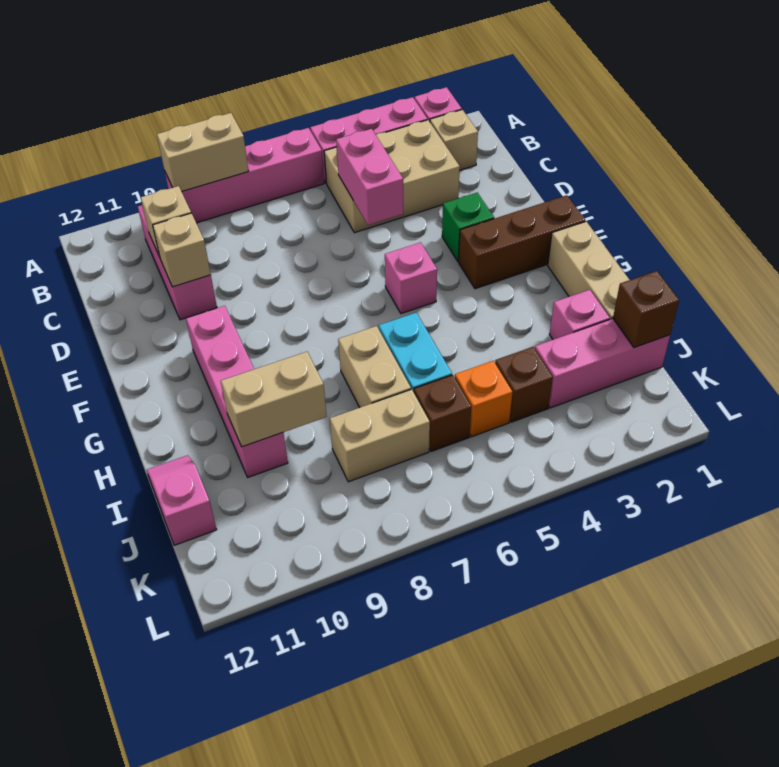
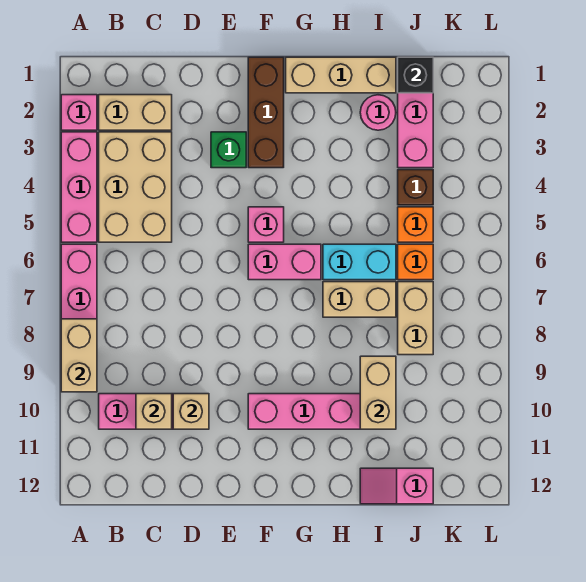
tan 1x1 brick [430,110,478,170] -> tan 1x2 brick [99,95,172,130]
pink 1x2 brick [336,129,403,225] -> pink 1x2 brick moved to [248,244,321,280]
pink 1x1 brick [549,290,610,340] -> pink 1x1 round brick [360,95,396,130]
brown 1x1 brick [613,271,679,348] -> black 1x1 brick [398,57,433,93]
brown 1x1 brick [414,375,471,451] -> orange 1x1 brick [398,244,433,280]

